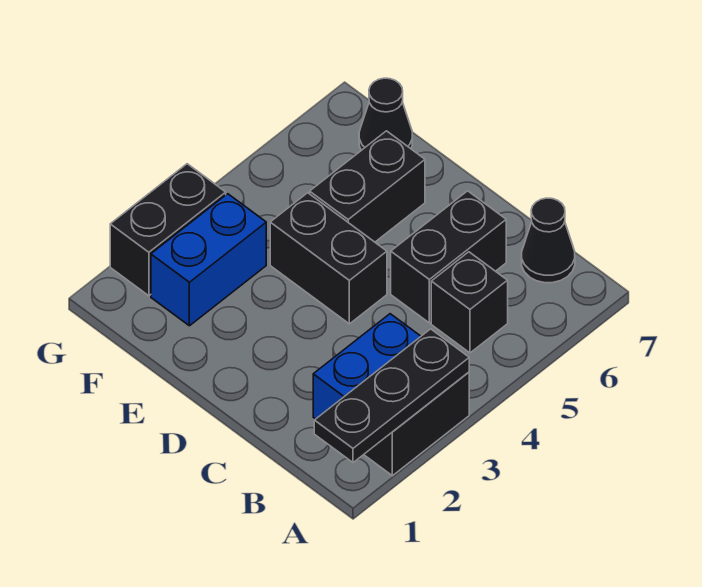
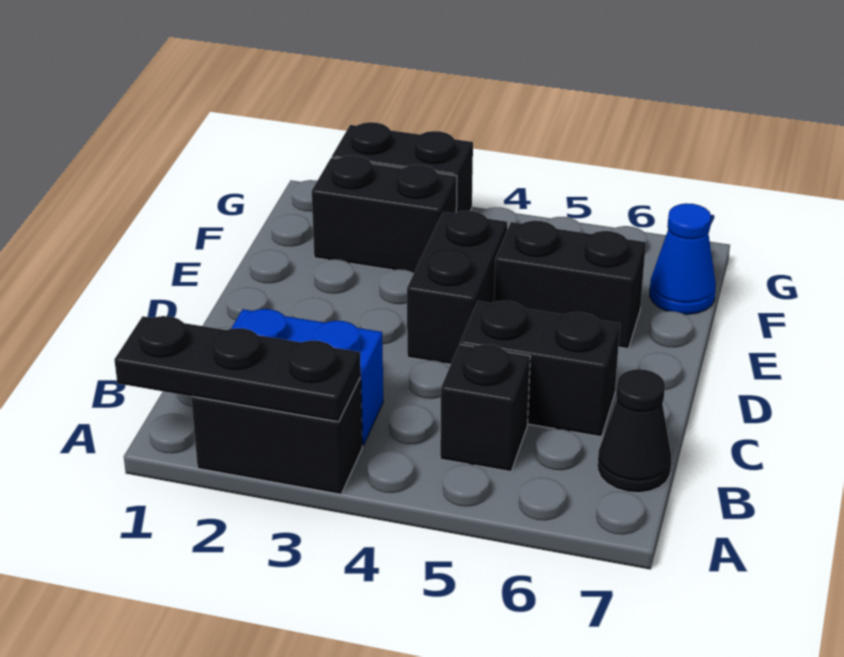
blue 1x2 brick [151,194,266,326] -> black 1x2 brick [312,156,457,273]
black 1x1 cone [359,78,412,150] -> blue 1x1 cone [650,203,716,314]

